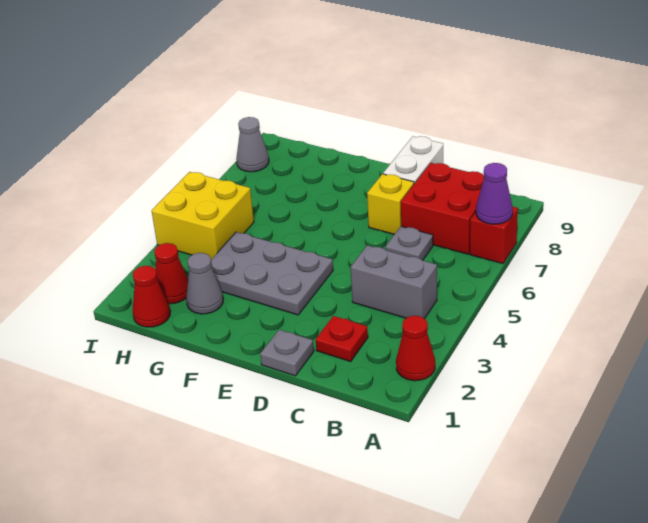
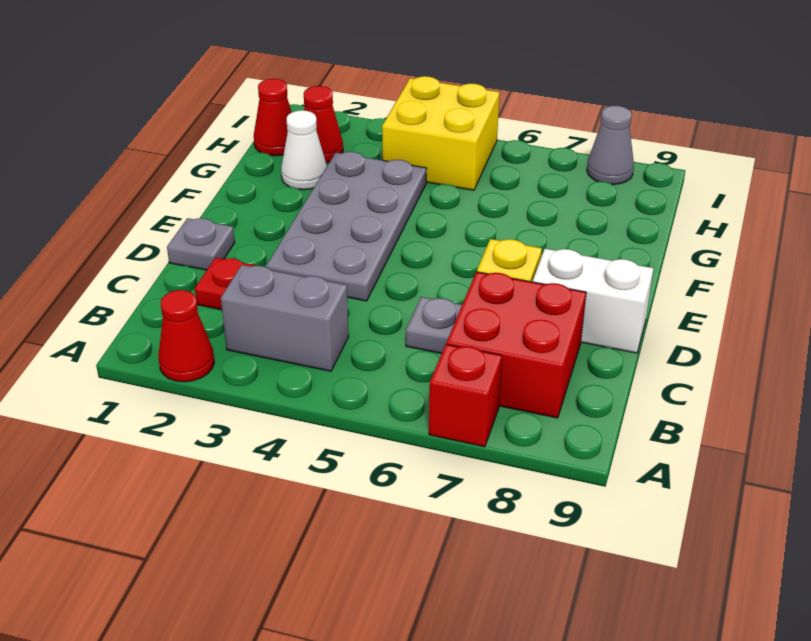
purple 1x1 cone [476,163,513,224] -> none
grey 1x2 brick [351,245,437,319] -> grey 1x2 brick turned to [221,265,349,371]
grey 2x3 plate [211,232,333,315] -> grey 2x4 plate [266,152,427,301]
grey 1x1 cone [186,253,223,314] -> white 1x1 cone [281,110,327,190]

